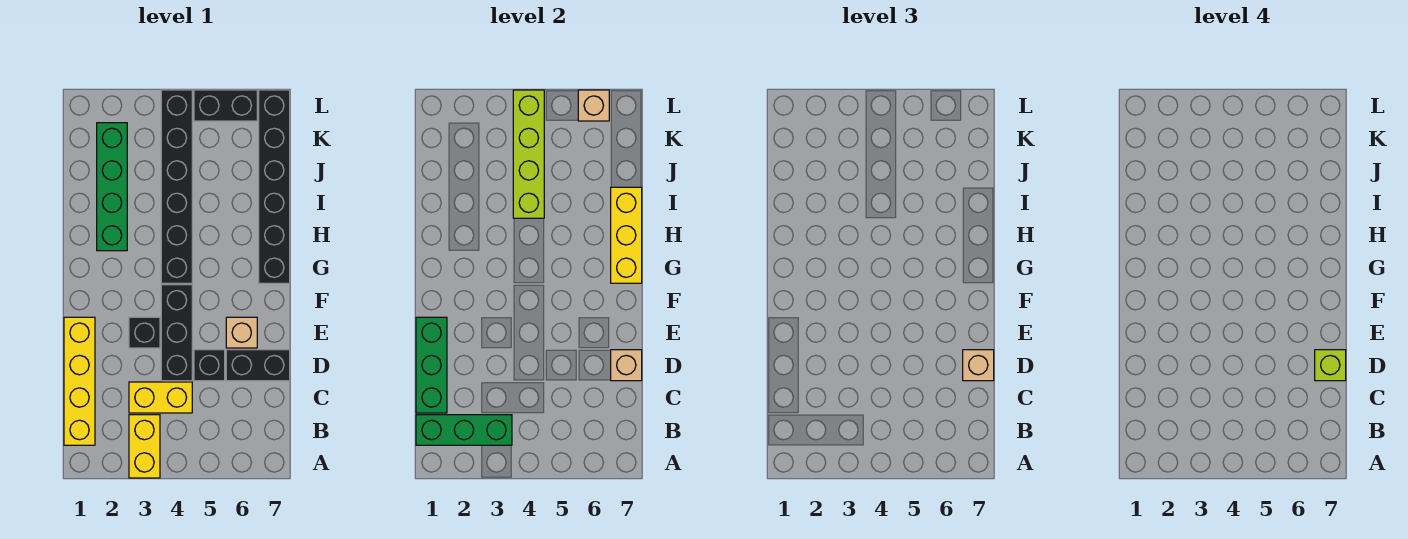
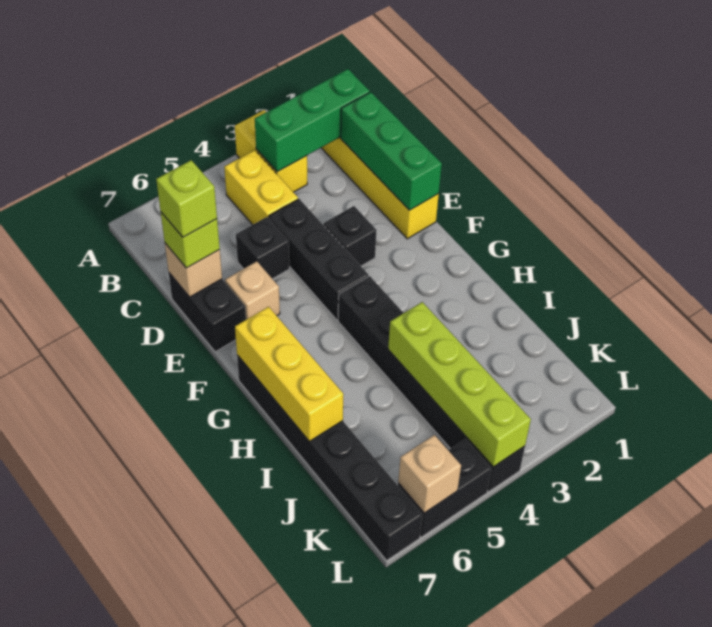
yellow 1x2 brick [129,382,192,413] -> yellow 1x2 brick turned to [224,150,298,225]
black 1x2 brick [226,350,290,381] -> black 1x2 brick turned to [169,273,246,352]
tan 1x1 brick [963,350,994,381] -> lime 1x1 brick [161,212,220,268]
green 1x4 brick [97,123,127,251] -> none

